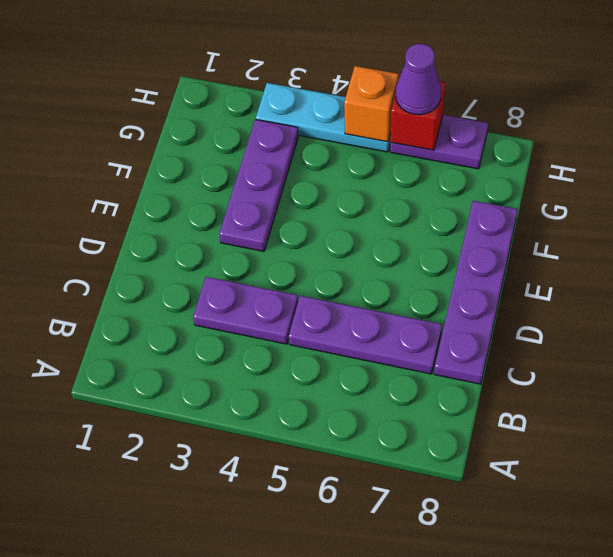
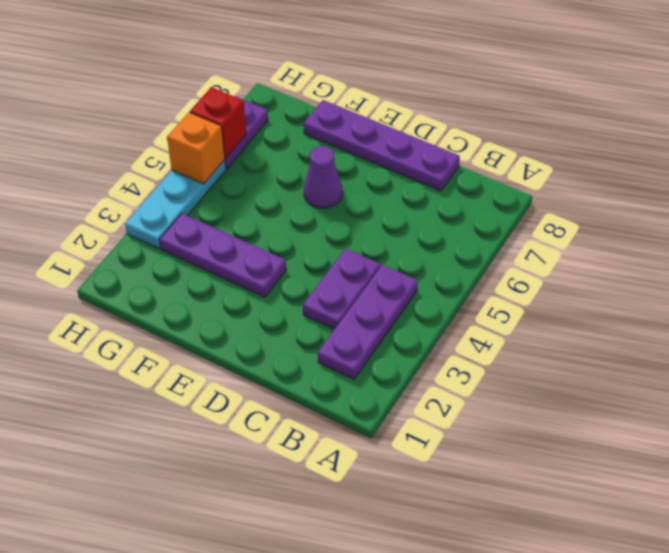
purple 1x3 plate [289,296,442,374] -> purple 1x3 plate moved to [318,265,418,379]
purple 1x1 cone [396,44,441,115] -> purple 1x1 cone moved to [304,146,343,208]

